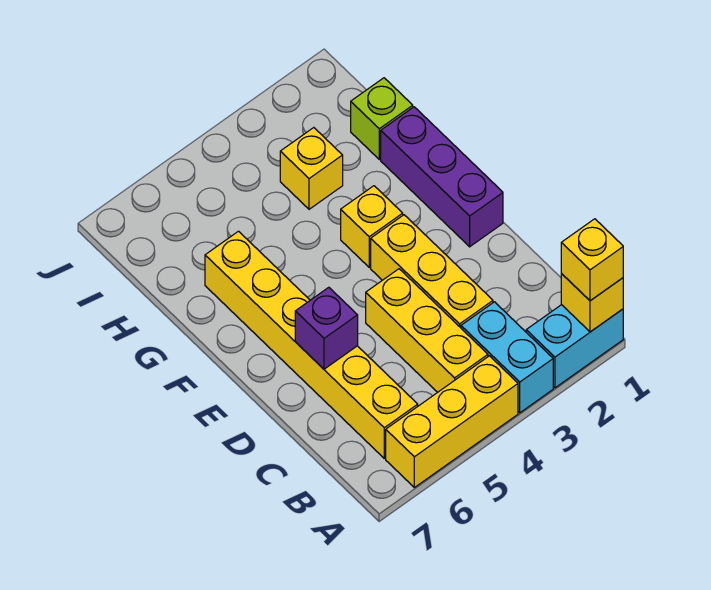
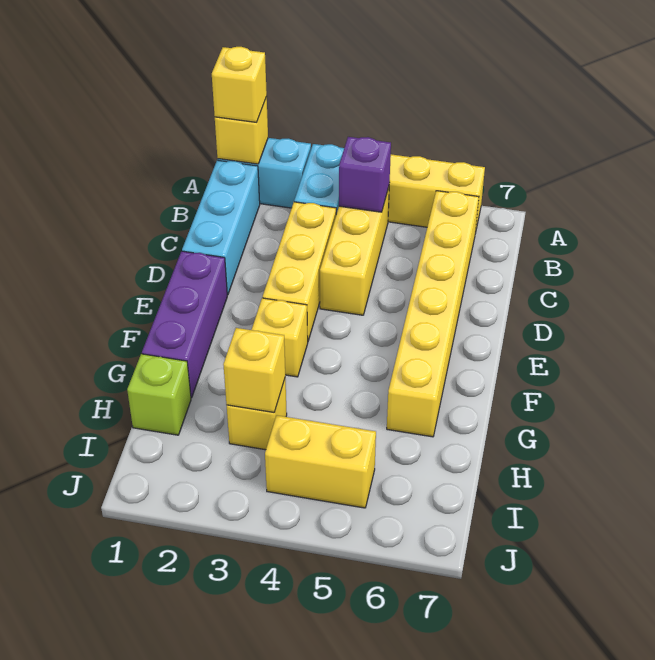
none -> cyan 1x3 brick [182,160,260,295]
purple 1x1 brick [295,287,358,369] -> purple 1x1 brick moved to [339,137,391,212]
none -> yellow 1x1 brick [223,328,285,412]
none -> yellow 1x2 brick [265,415,376,508]

